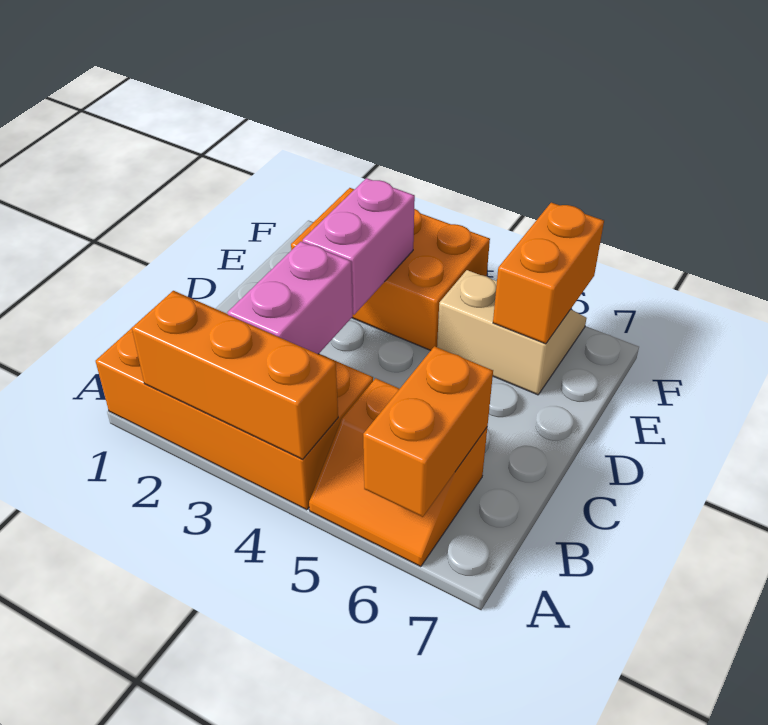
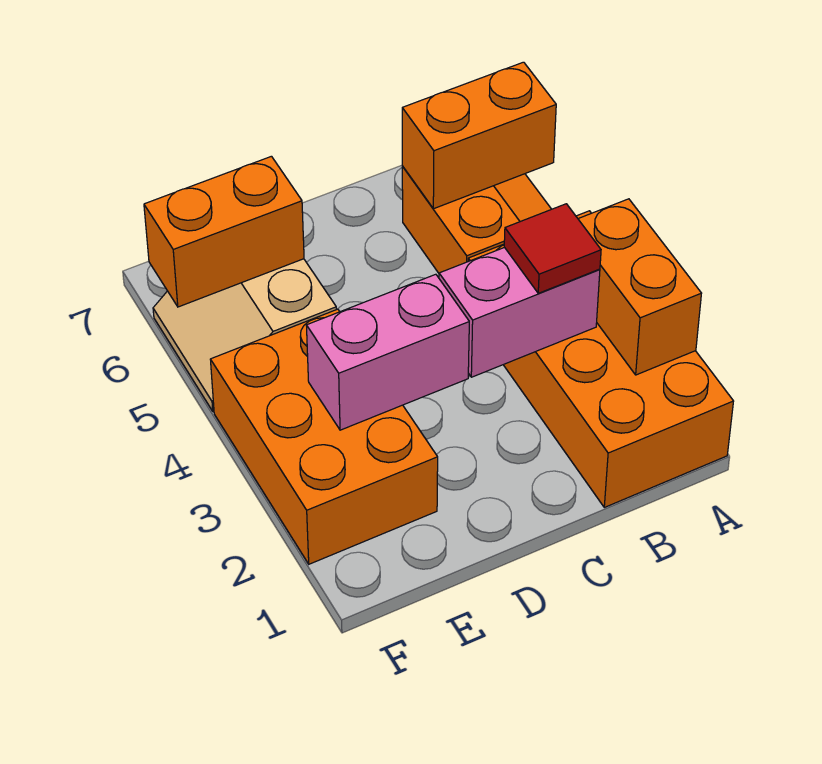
orange 1x3 brick [132,291,338,459] -> orange 1x2 brick [578,199,701,375]
none -> red 1x1 tile [504,204,601,293]

